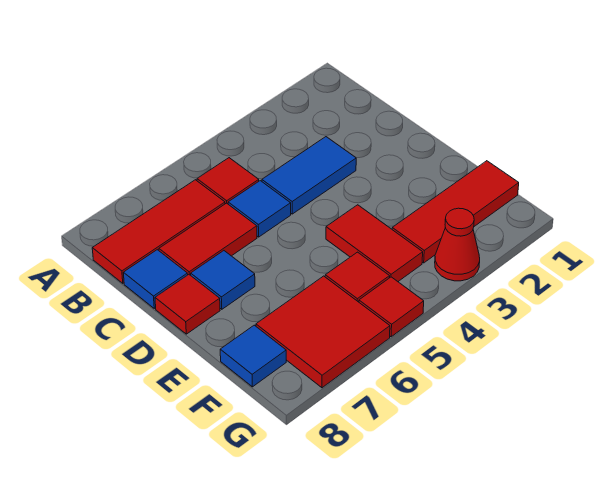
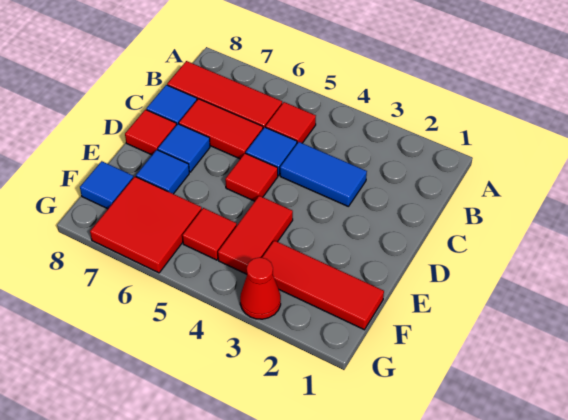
none -> blue 1x1 tile [136,150,189,194]
red 1x1 tile [359,277,424,337] -> red 1x1 tile moved to [225,153,278,201]

